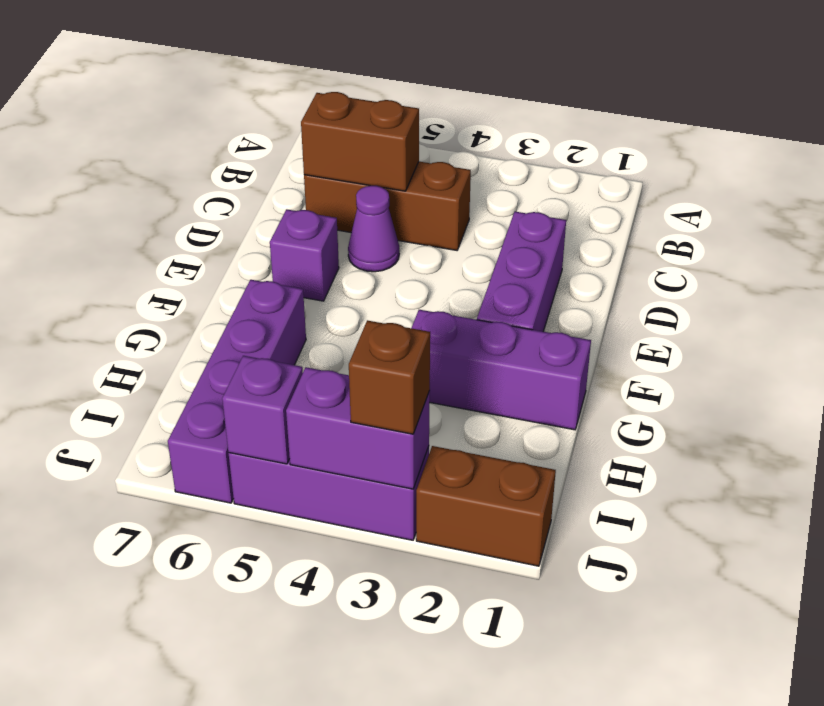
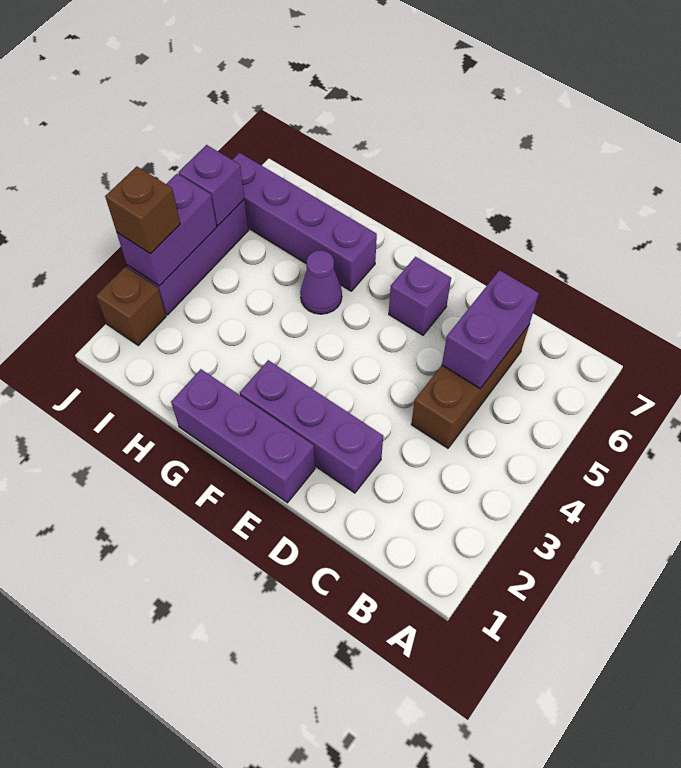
brown 1x2 brick [301,92,419,191] -> purple 1x2 brick [442,270,539,388]
purple 1x1 cone [348,186,399,272] -> purple 1x1 cone moved to [300,250,342,314]
purple 1x3 brick [412,310,591,430] -> purple 1x3 brick turned to [171,369,315,503]
brown 1x2 brick [416,446,556,566] -> brown 1x1 brick [96,267,166,346]

